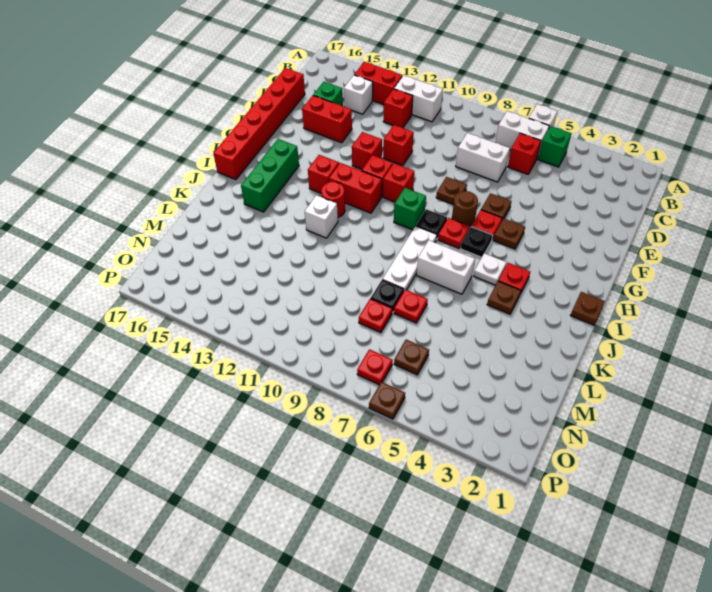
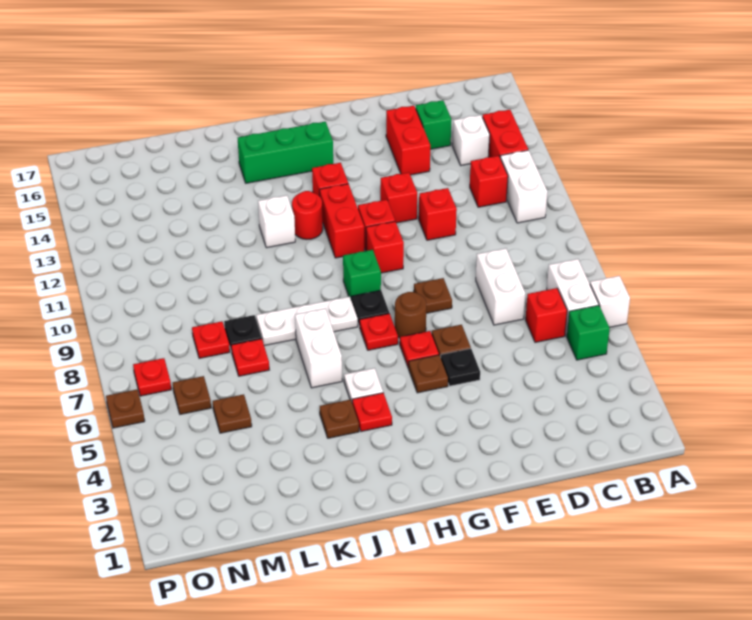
red 1x6 brick [213,68,305,180] -> none
black 1x1 plate [461,227,493,257] -> black 1x1 plate moved to [441,349,480,386]
brown 1x1 plate [571,292,605,325] -> brown 1x1 plate moved to [213,394,252,433]

